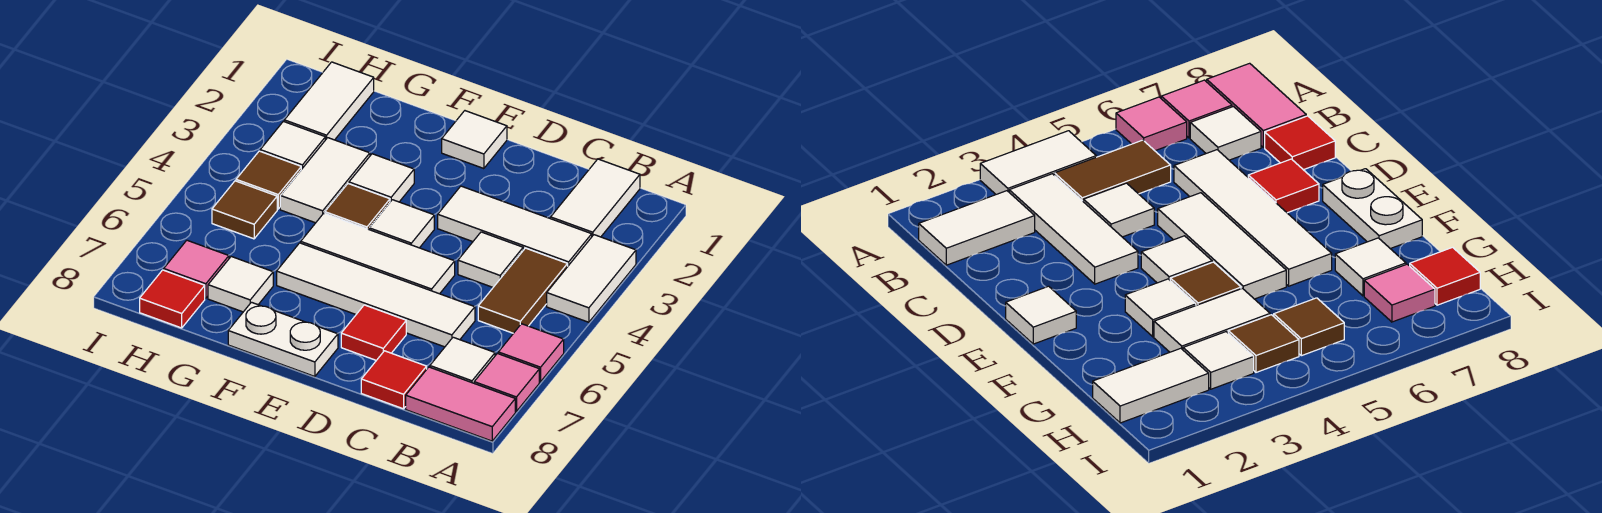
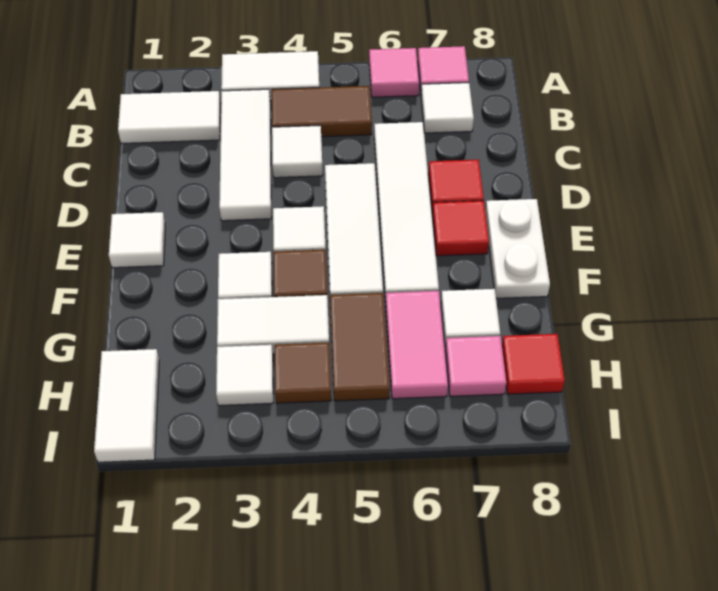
pink 1x2 tile [406,367,515,441] -> pink 1x2 tile moved to [385,291,448,399]
red 1x1 tile [361,351,427,409] -> red 1x1 tile moved to [432,201,489,256]
white 1x2 tile [284,62,374,140] -> white 1x2 tile turned to [94,349,159,462]
brown 1x1 tile [212,181,277,239] -> brown 1x2 tile [330,293,390,401]

